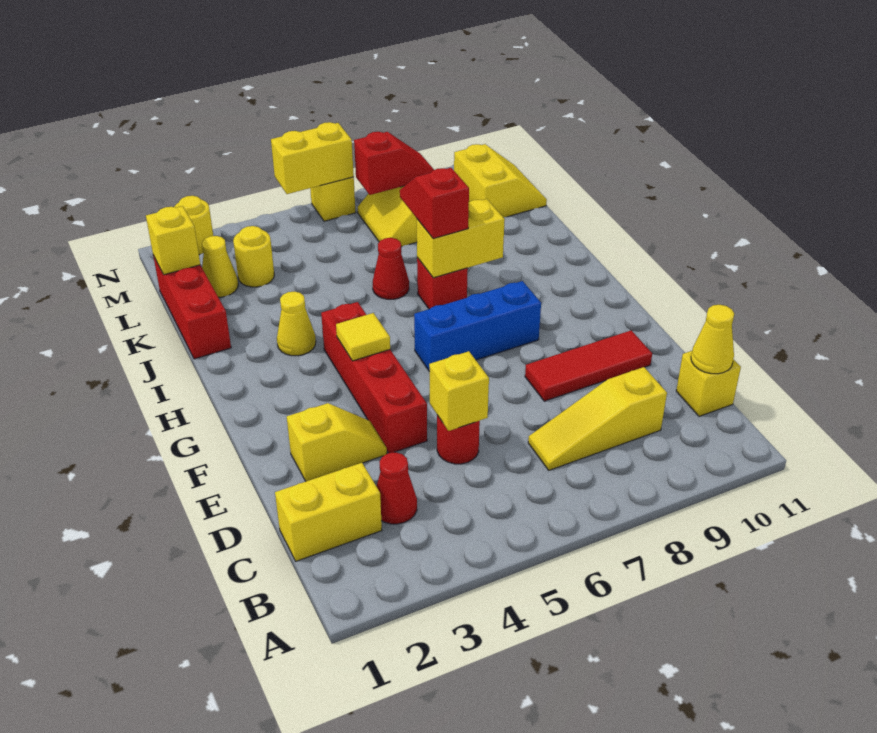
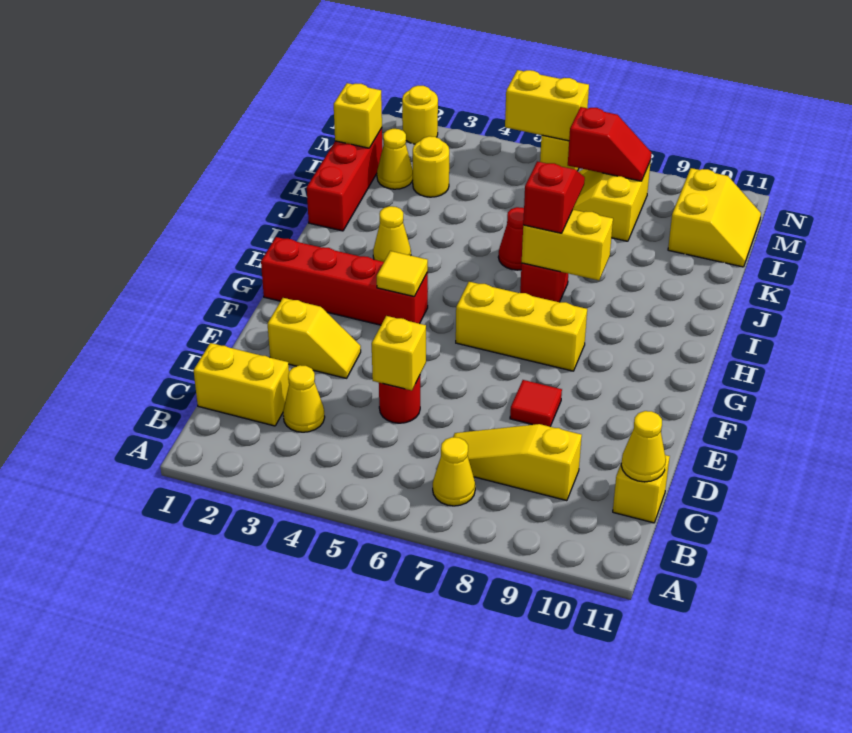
none -> yellow 1x1 cone [433,437,475,506]
red 1x1 cone [377,452,417,524] -> yellow 1x1 cone [283,365,325,432]
red 1x4 brick [321,302,427,453] -> red 1x4 brick turned to [261,237,428,325]
red 1x3 tile [525,330,652,401] -> red 1x1 tile [510,380,562,426]
blue 1x3 brick [414,281,541,372] -> yellow 1x3 brick [456,282,587,371]

